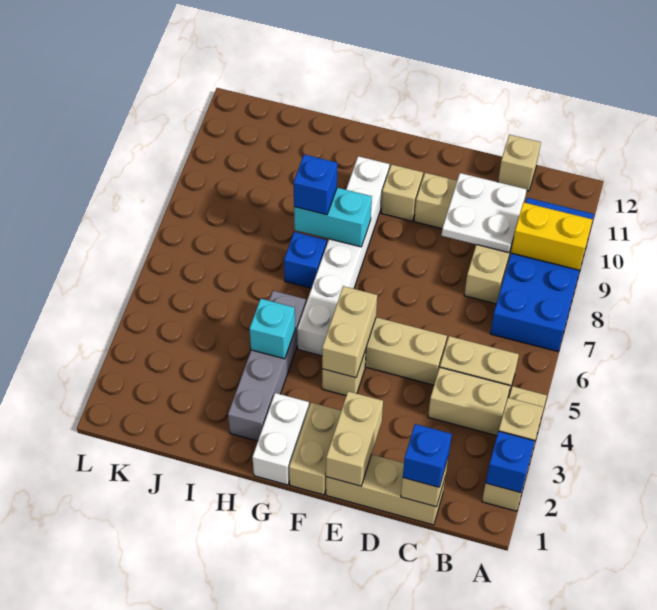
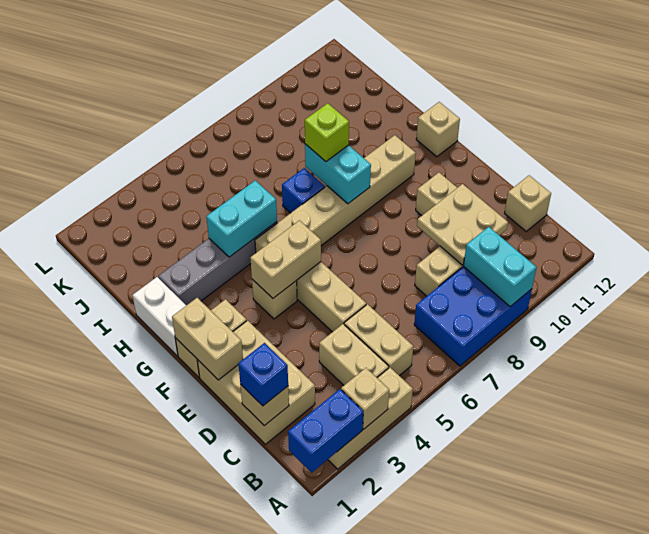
blue 1x1 brick [486,431,535,493] -> blue 1x2 brick [288,389,363,473]
blue 2x4 brick [490,198,594,352] -> blue 2x3 brick [414,266,532,366]
yellow 1x2 brick [511,202,593,270] -> cyan 1x2 brick [463,227,536,307]
tan 1x3 brick [326,454,445,525] -> tan 2x3 brick [197,321,315,444]
white 2x2 plate [442,173,527,253] -> tan 2x2 plate [417,184,508,265]
tan 1x2 brick [326,391,383,486] -> tan 1x2 brick turned to [172,298,243,380]
tan 1x1 brick [381,164,423,221] -> tan 1x1 brick moved to [416,102,460,157]
white 1x2 brick [253,393,309,485] -> white 1x2 brick turned to [133,277,186,356]
white 1x6 brick [297,156,390,356] -> tan 1x6 brick [255,135,416,253]
cyan 1x1 brick [250,299,295,359] -> cyan 1x2 brick [206,181,277,257]
blue 1x1 brick [293,155,337,215] -> lime 1x1 brick [305,103,349,161]

